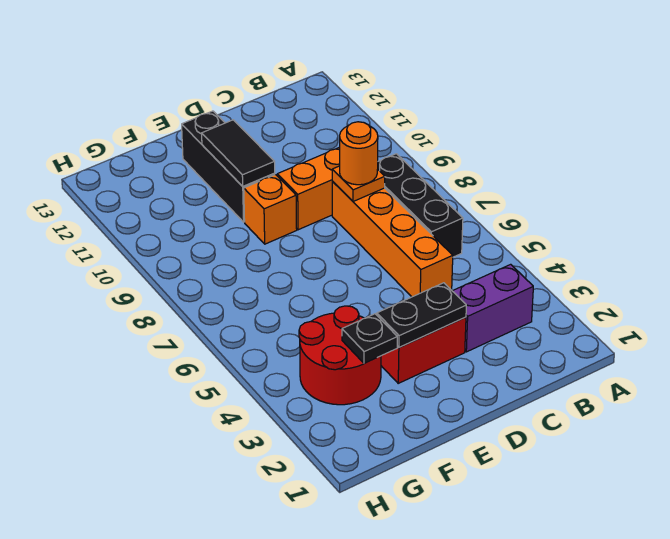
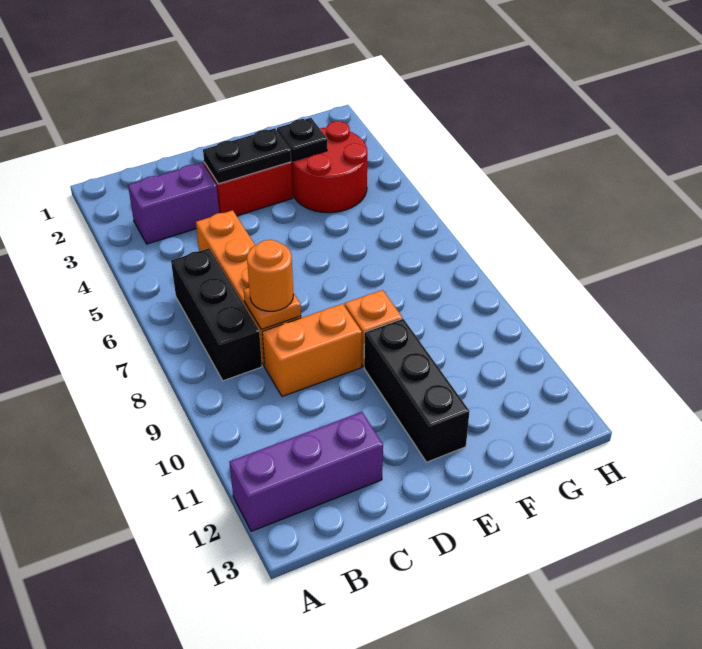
none -> purple 1x3 brick [229,412,383,531]
black 1x2 tile [202,120,275,186] -> none

